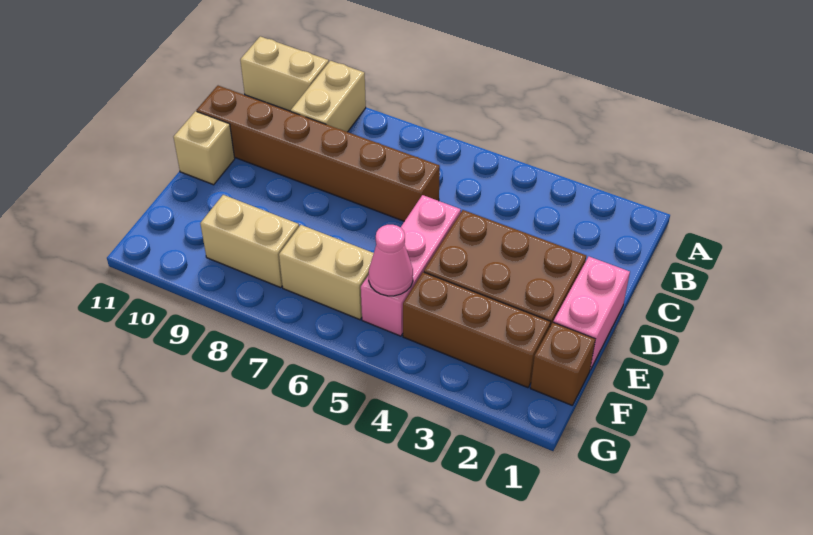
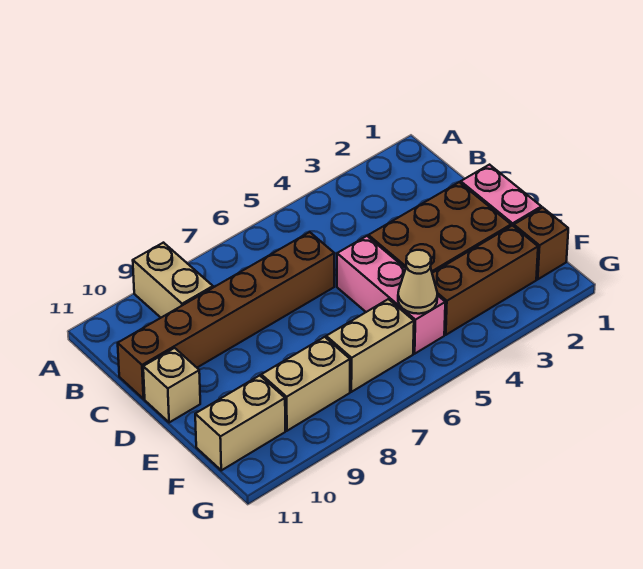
tan 1x2 brick [240,36,329,111] -> tan 1x2 brick moved to [195,375,285,470]
pink 1x1 cone [369,225,413,296] -> tan 1x1 cone [398,250,437,314]

